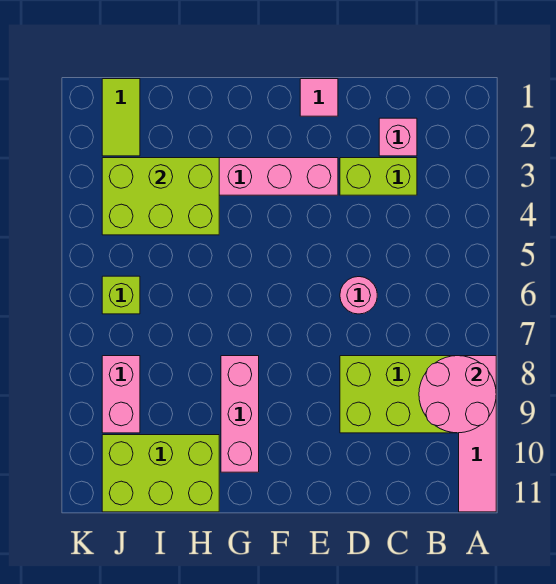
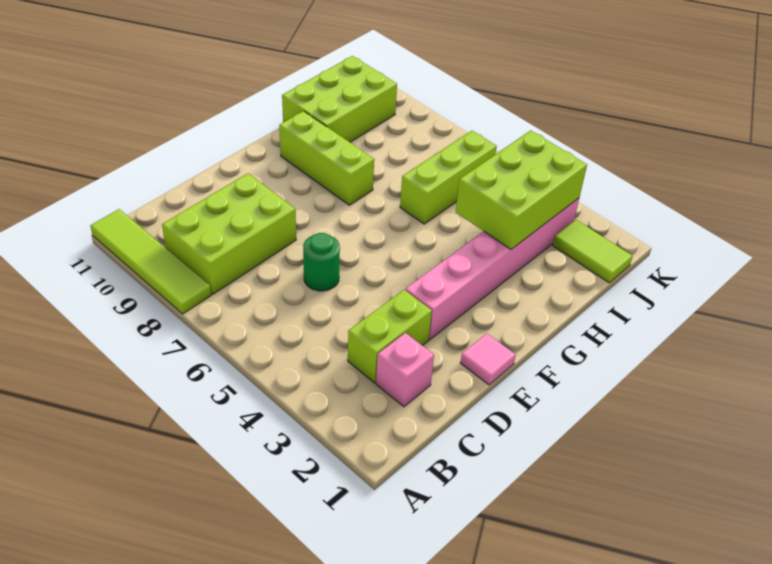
pink 1x4 tile [459,356,496,512] -> lime 1x4 tile [90,209,211,314]
pink 2x2 round brick [419,356,496,433] -> none
pink 1x1 round brick [340,277,377,314] -> green 1x1 round brick [303,233,340,291]
pink 1x3 brick [221,356,259,472] -> lime 1x3 brick [279,111,374,205]
lime 1x1 brick [102,276,140,314] -> lime 1x3 brick [400,131,497,224]
pink 1x2 brick [102,356,140,433] -> none

